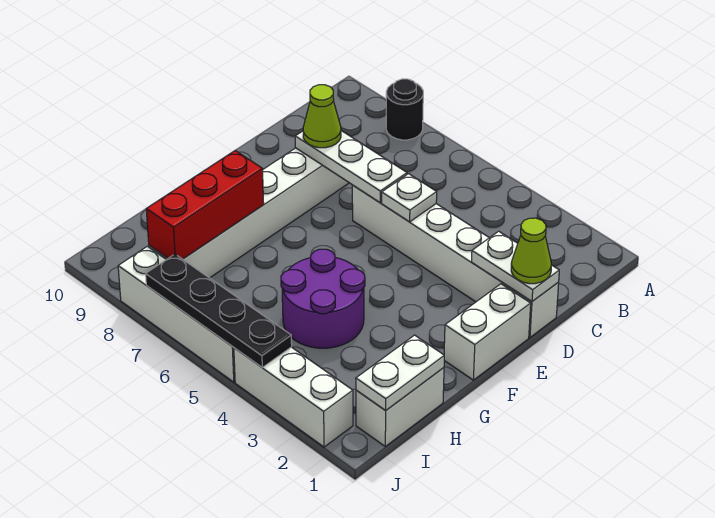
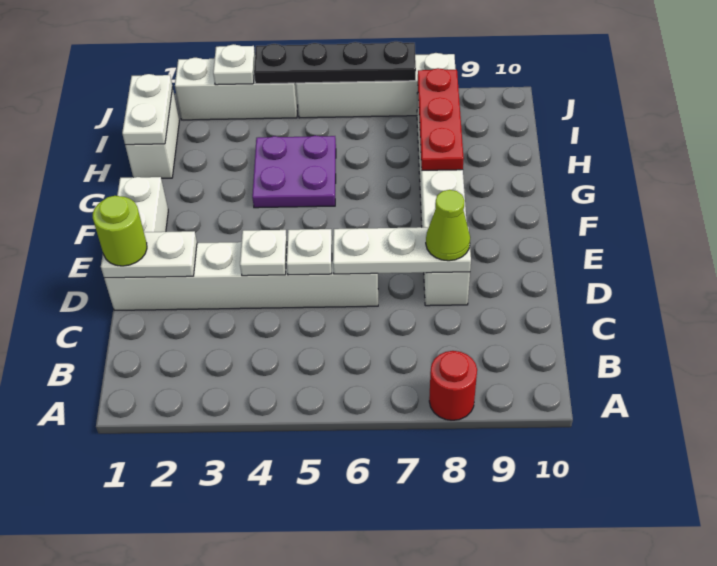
black 1x1 round brick [386,79,423,140] -> red 1x1 round brick [429,351,477,420]
lime 1x1 cone [511,218,551,284] -> lime 1x1 round brick [93,196,147,266]
none -> white 1x1 plate [240,230,287,276]
purple 2x2 round brick [281,249,365,348] -> purple 2x2 plate [252,136,336,208]
red 1x3 brick [146,151,264,259] -> red 1x3 plate [418,68,464,170]
none -> white 1x1 plate [213,44,255,85]

